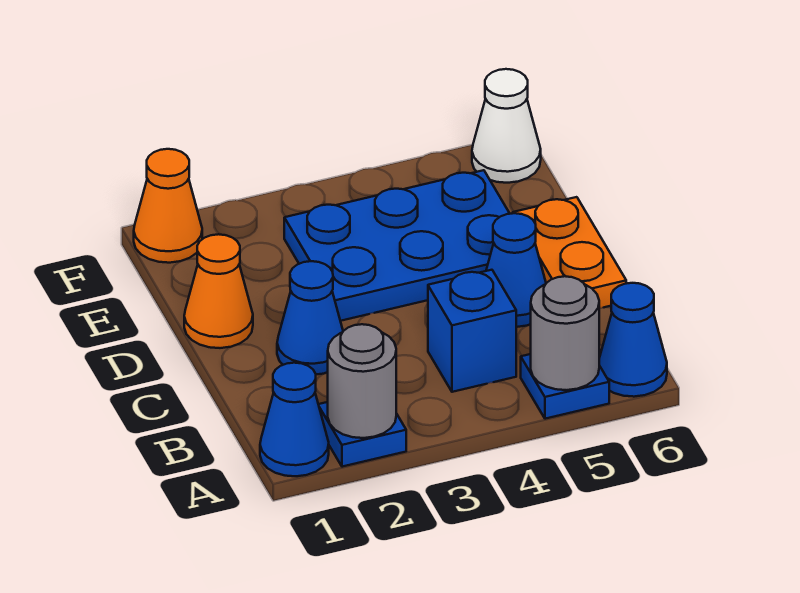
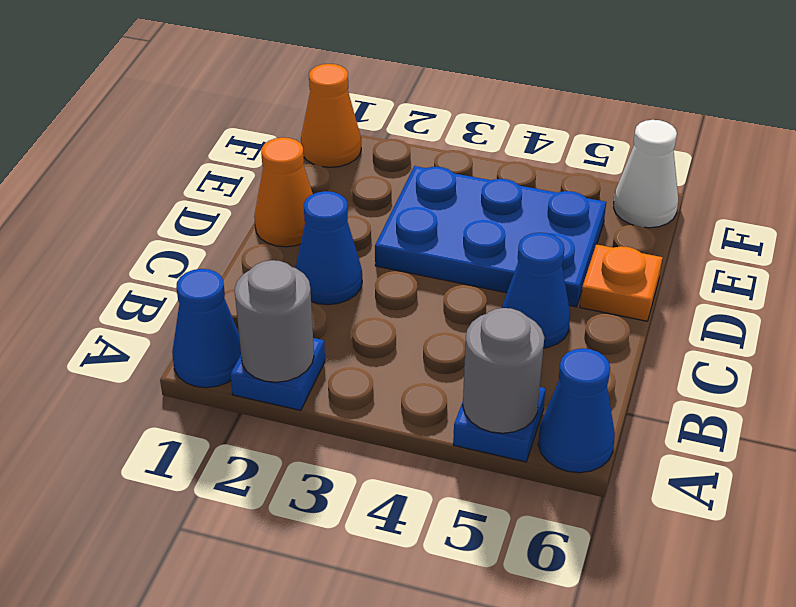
blue 1x1 brick [428,270,516,392] -> none
orange 1x2 plate [513,197,626,308] -> orange 1x1 plate [580,244,663,321]

